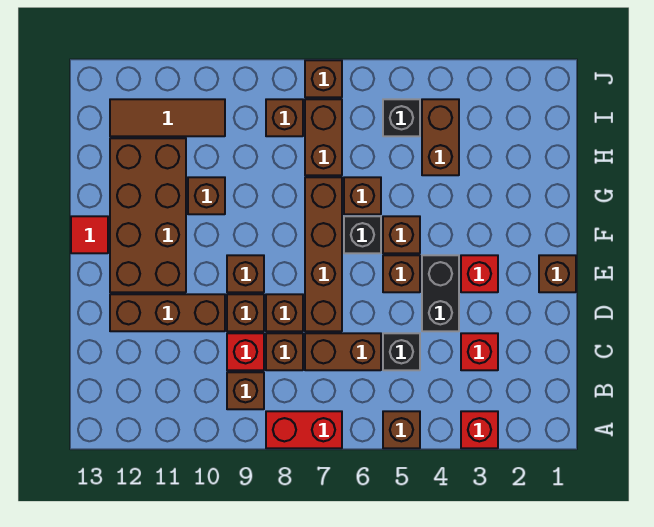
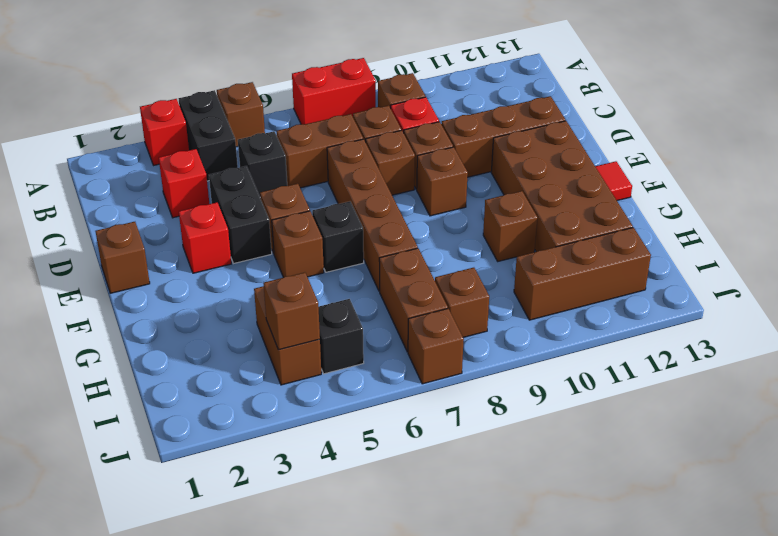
none -> black 1x2 brick [179,90,238,181]
brown 1x1 brick [344,177,381,214] -> brown 1x1 brick moved to [264,272,320,350]
brown 1x3 tile [110,99,225,136] -> brown 1x3 brick [514,227,651,320]

